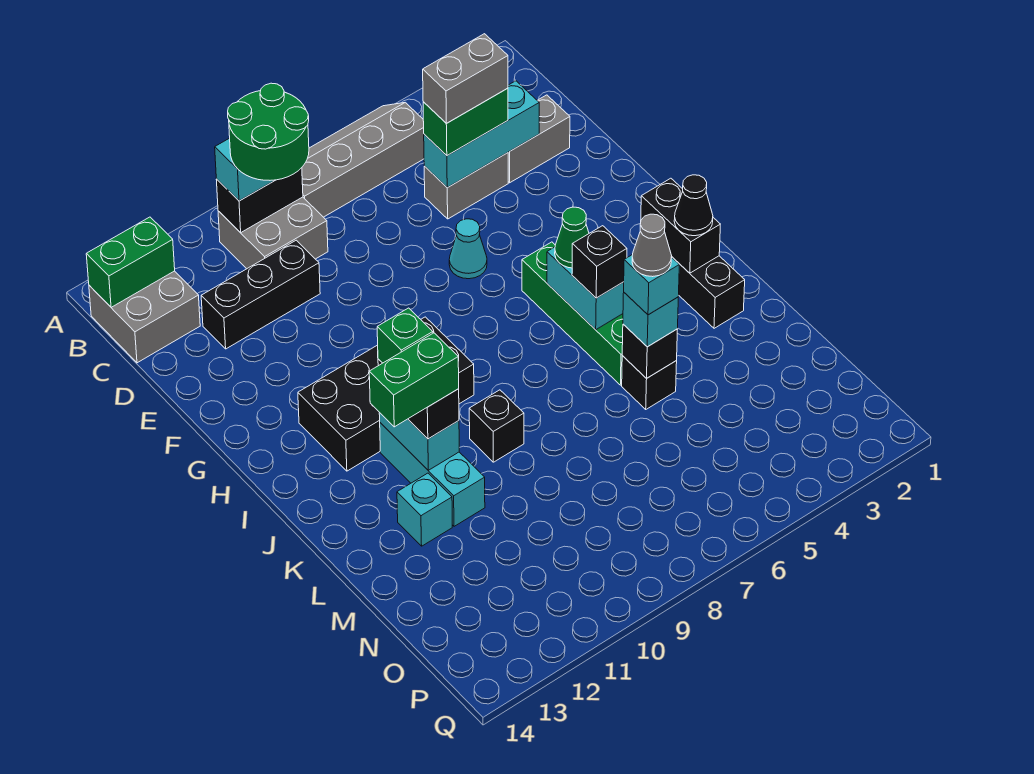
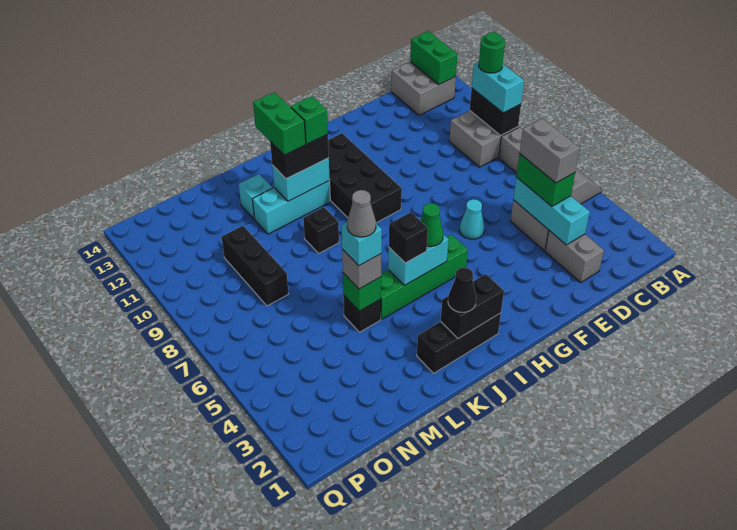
green 2x2 round brick [228,83,309,180] -> green 1x1 round brick [479,32,505,73]
black 1x3 brick [201,240,320,349] -> black 1x3 brick moved to [222,226,289,306]
black 1x1 brick [622,324,678,378] -> green 1x1 brick [343,273,381,311]
cyan 1x1 brick [623,293,678,347] -> grey 1x1 brick [342,249,381,289]

